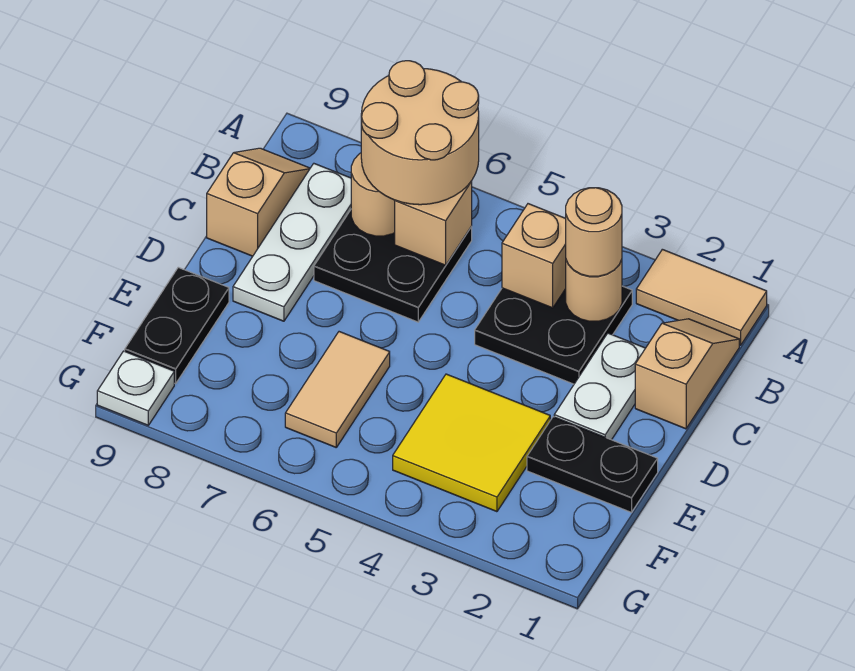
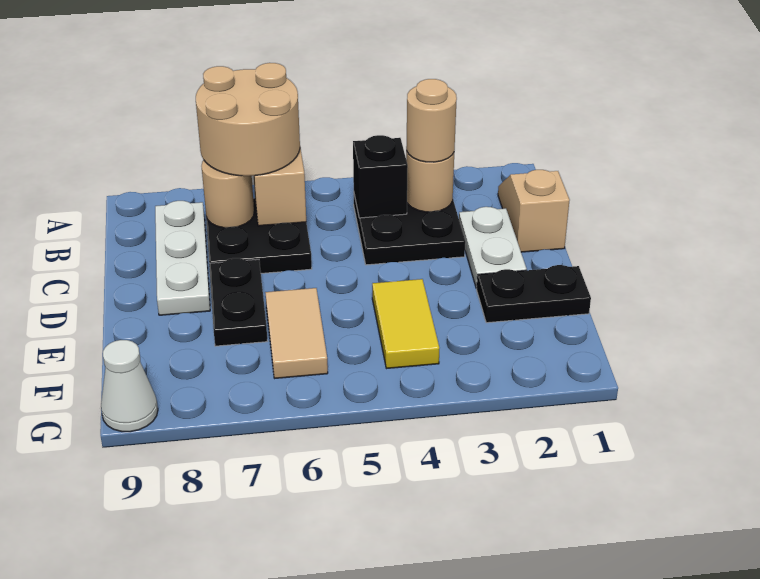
tan 1x2 tile [636,249,767,345] -> none
tan 1x1 brick [502,204,566,308] -> black 1x1 brick [353,135,408,218]
tan 1x2 slope [207,148,310,256] -> none
yellow 2x2 tile [393,374,550,512] -> yellow 1x2 tile [372,279,439,369]
black 1x2 plate [125,267,229,384] -> black 1x2 plate moved to [209,258,267,346]
white 1x1 plate [97,351,174,425] -> white 1x1 cone [101,340,158,432]

